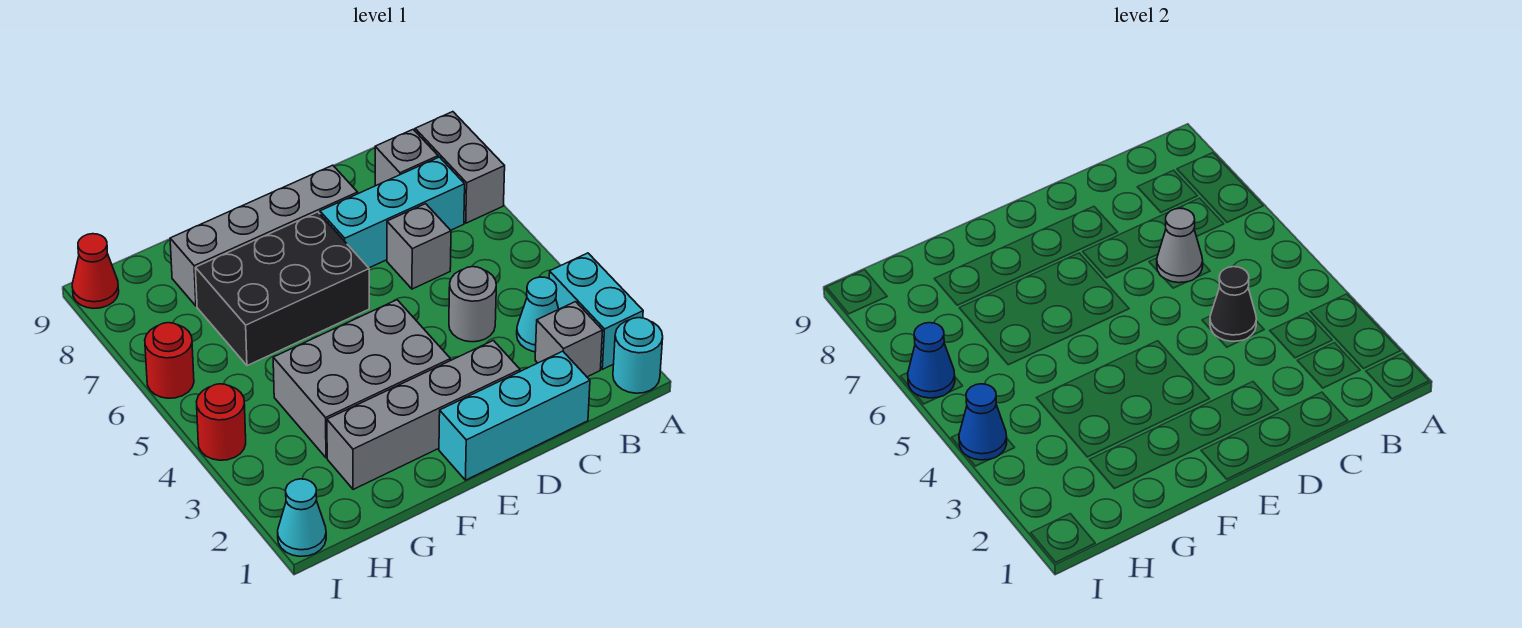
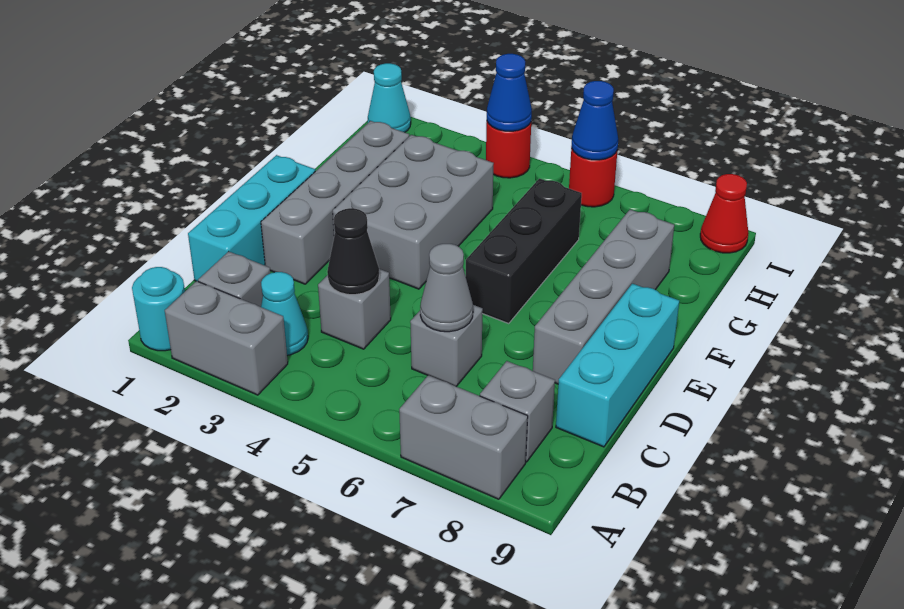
cyan 1x2 brick [549,253,643,369] -> grey 1x2 brick [165,281,288,395]
cyan 1x3 brick [320,157,465,268] -> cyan 1x3 brick moved to [556,284,679,447]
grey 1x1 round brick [449,267,496,342] -> grey 1x1 brick [318,269,391,349]
black 2x3 brick [195,212,369,366] -> black 1x3 brick [466,179,582,323]

